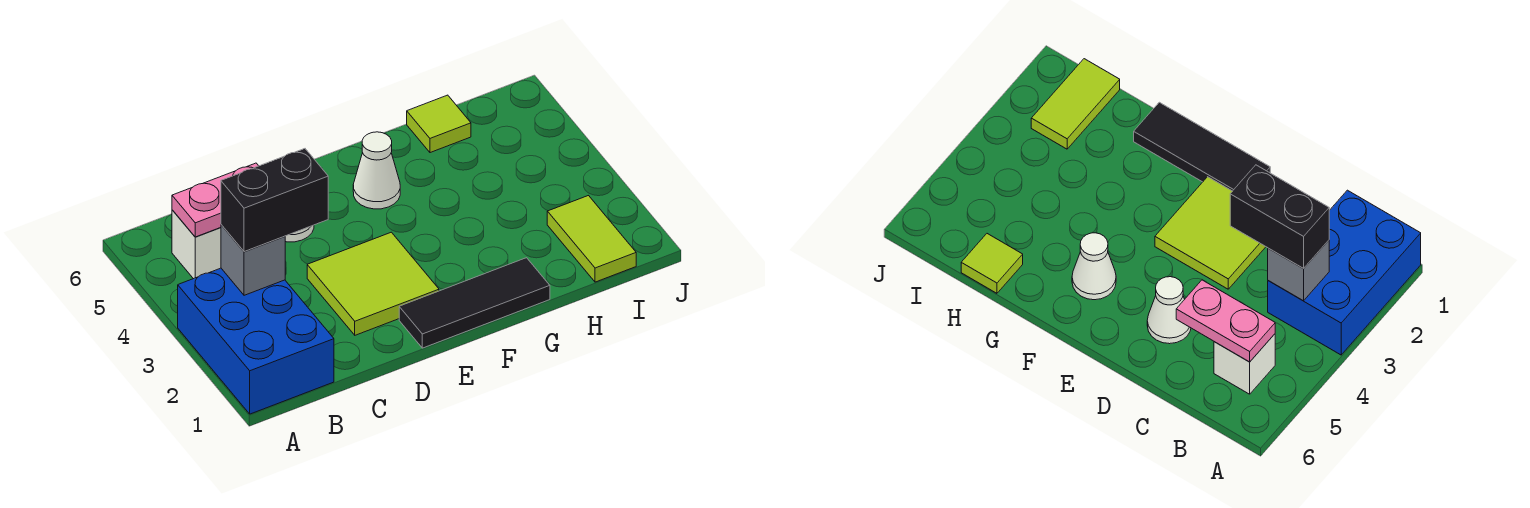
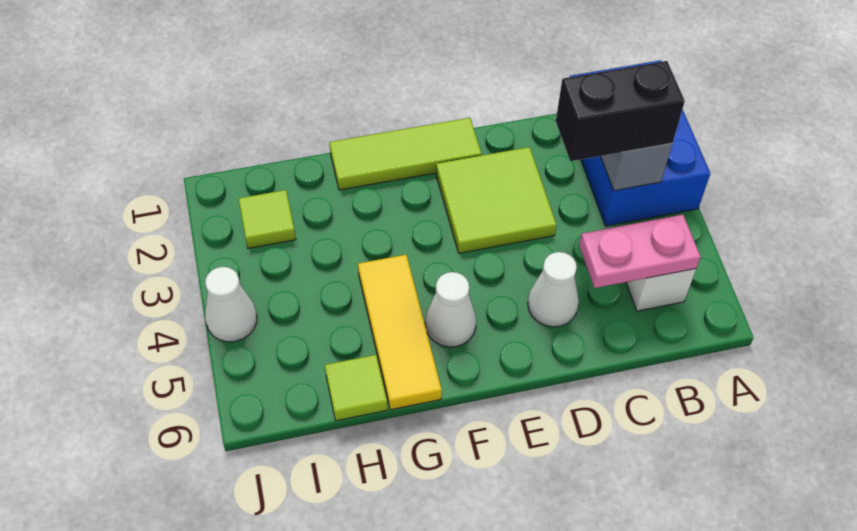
black 1x3 tile [399,258,550,348] -> lime 1x3 tile [329,118,482,190]
none -> yellow 1x3 tile [358,255,442,410]
lime 1x2 tile [547,196,636,282] -> lime 1x1 tile [239,190,296,248]
none -> white 1x1 cone [205,267,257,342]

